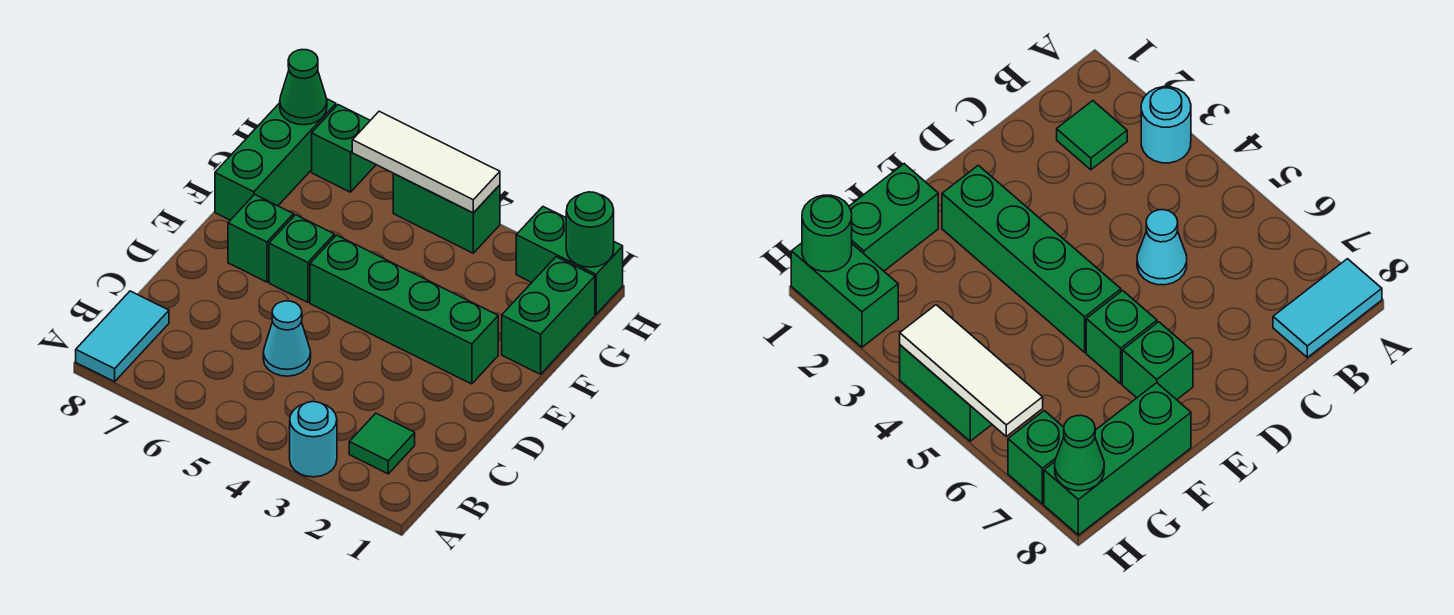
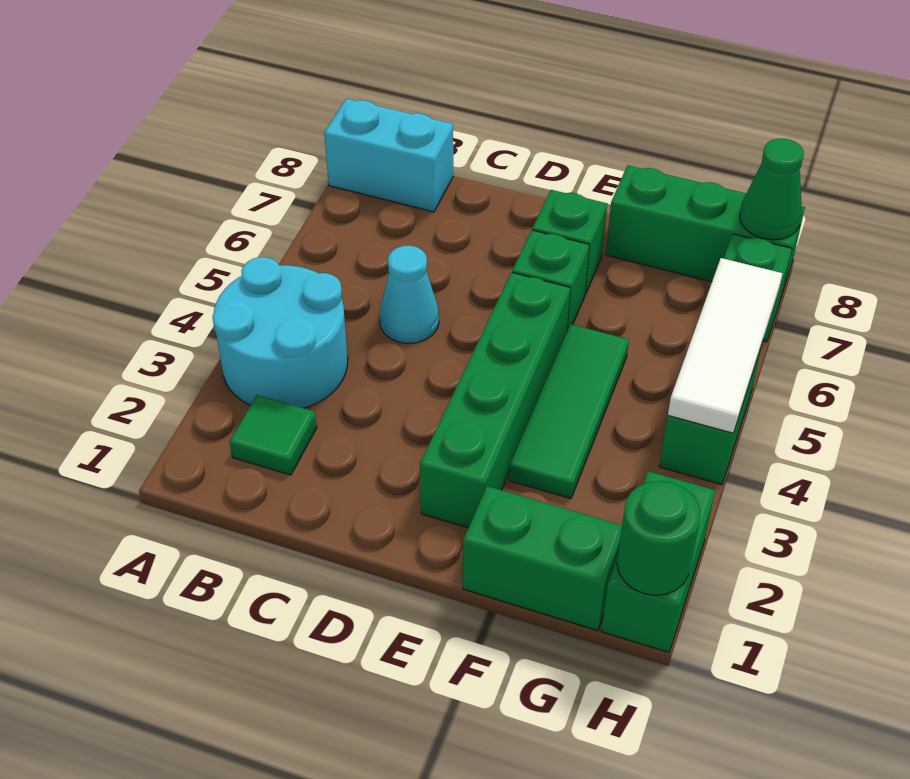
cyan 1x1 round brick [290,402,337,477] -> cyan 2x2 round brick [213,257,348,408]
cyan 1x2 tile [76,291,169,382] -> cyan 1x2 brick [324,99,453,212]
none -> green 1x3 tile [509,324,629,499]

